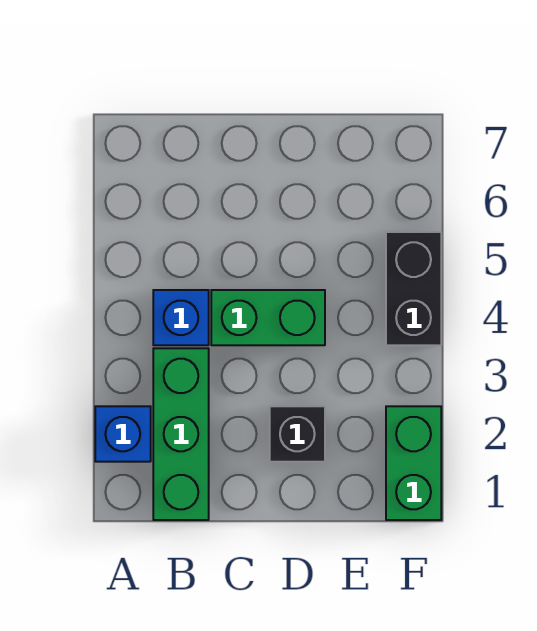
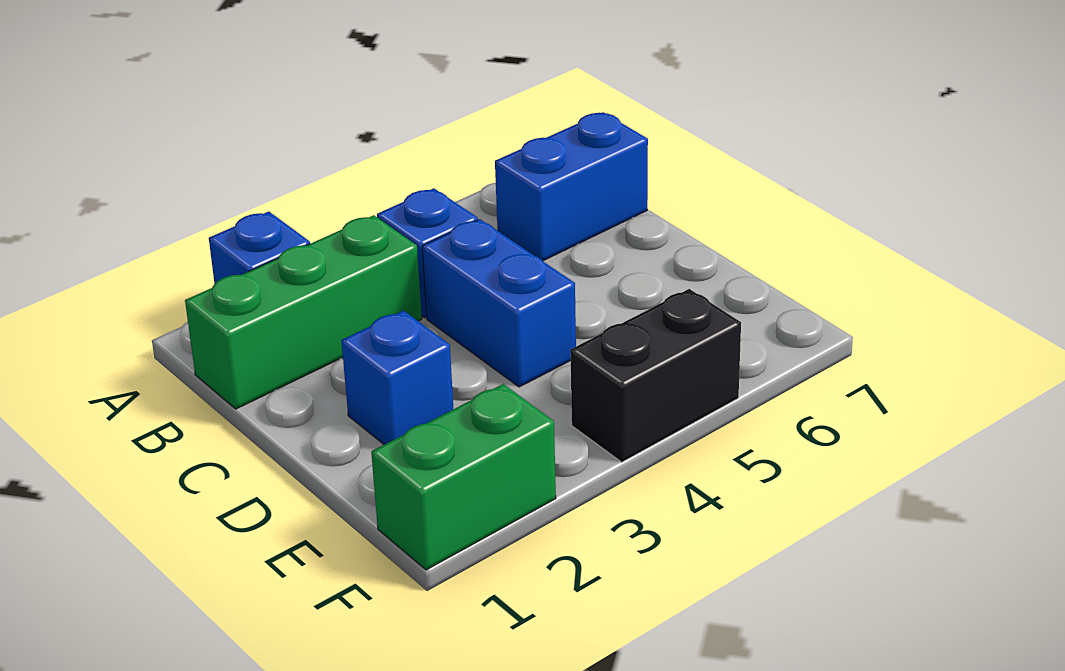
none -> blue 1x2 brick [495,112,648,261]
green 1x2 brick [211,290,325,345] -> blue 1x2 brick [422,219,576,387]
black 1x1 brick [270,406,325,462] -> blue 1x1 brick [341,310,453,445]

